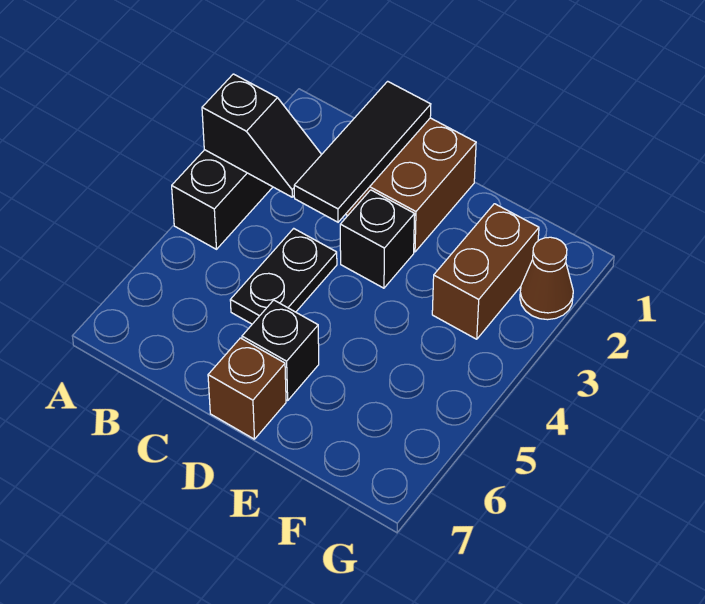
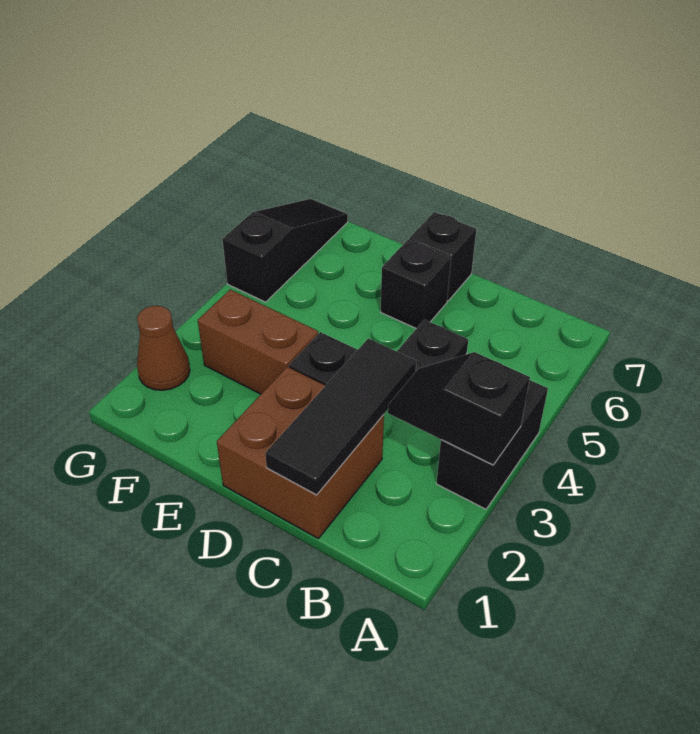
brown 1x1 brick [208,338,286,439] -> black 1x1 brick [409,212,476,301]
brown 1x2 brick [432,204,539,339] -> brown 1x2 brick turned to [198,290,318,394]
none -> black 1x3 slope [222,199,348,302]

